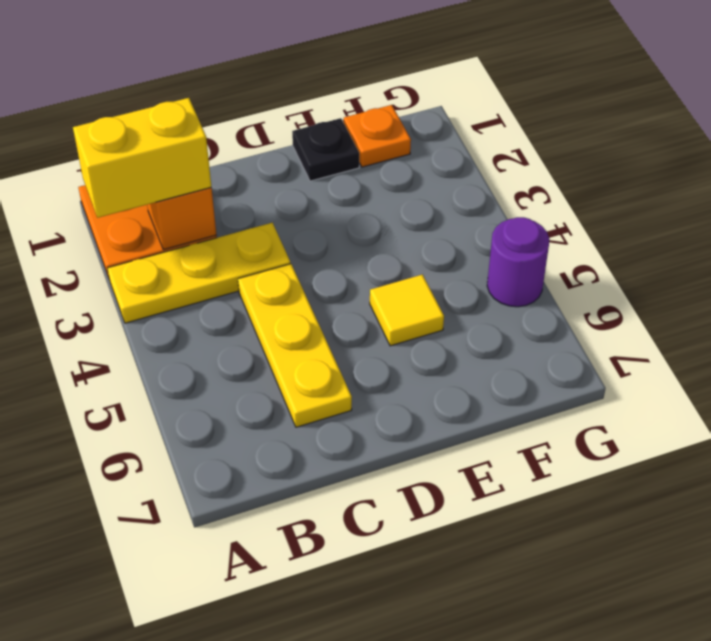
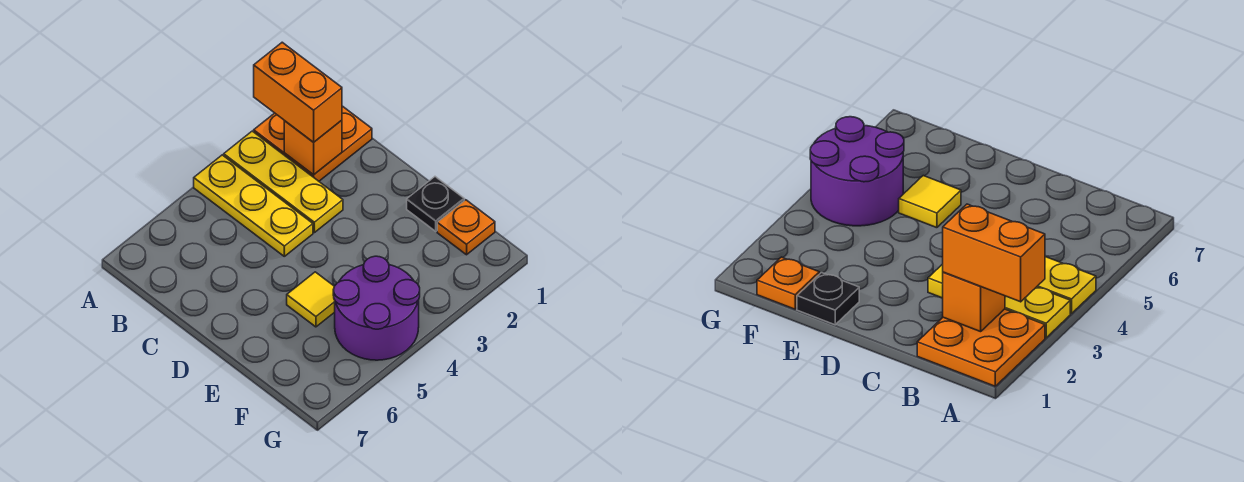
yellow 1x2 brick [73,98,211,218] -> orange 1x2 brick [254,42,342,142]
yellow 1x3 plate [238,264,352,427] -> yellow 1x3 plate turned to [194,155,313,256]
purple 1x1 round brick [487,217,549,307] -> purple 2x2 round brick [333,256,420,360]

